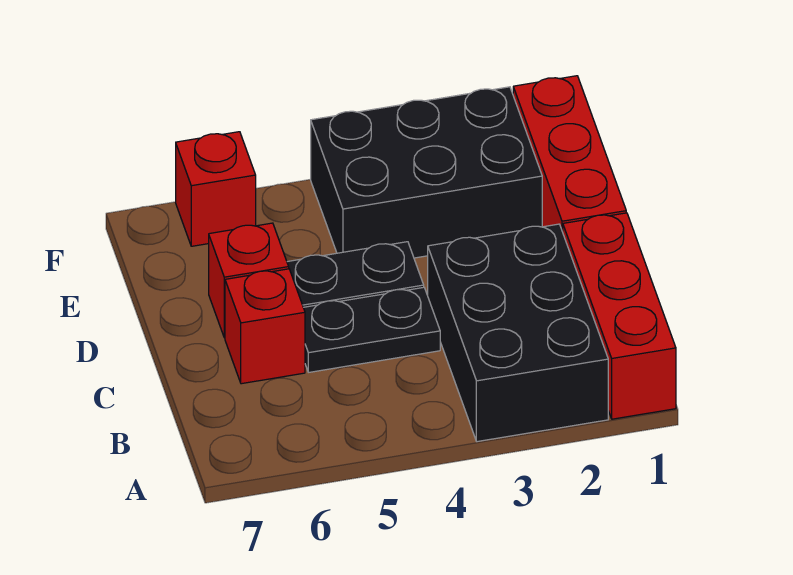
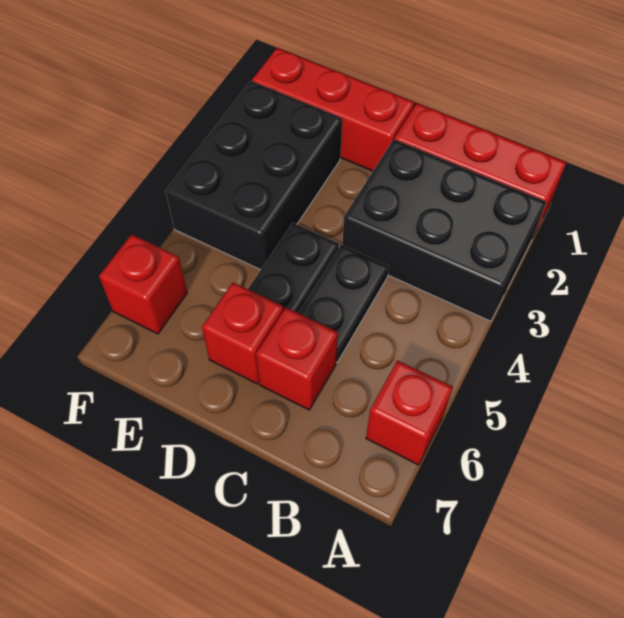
none -> red 1x1 brick [366,360,453,465]

